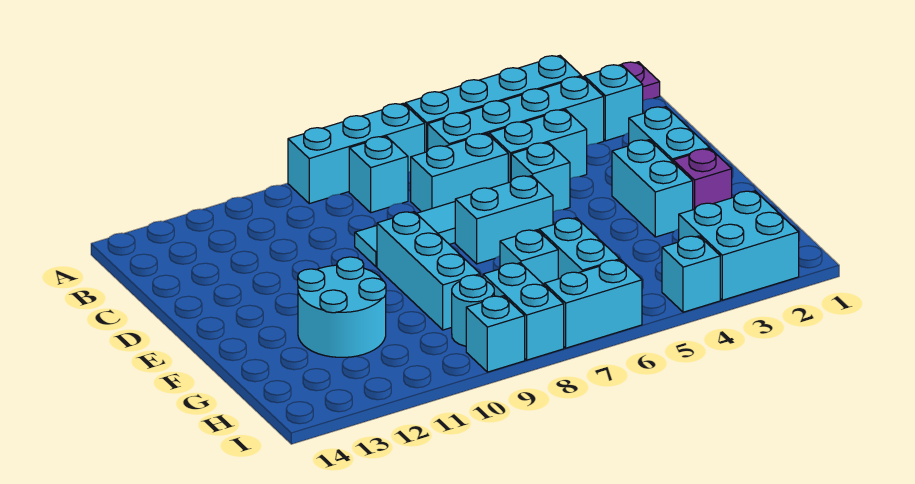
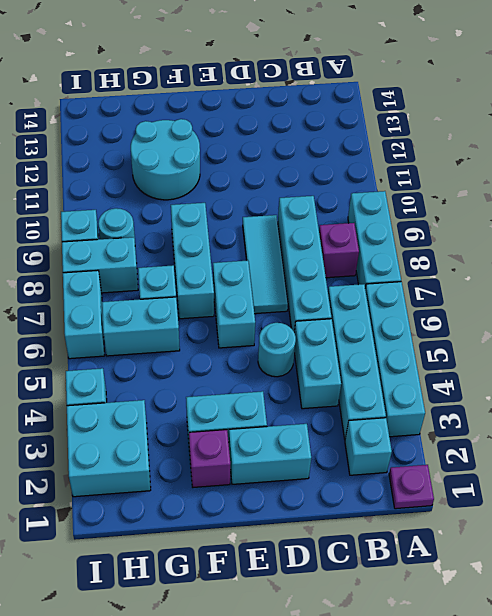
cyan 1x1 brick [349,136,408,213] -> purple 1x1 brick [319,223,359,278]
cyan 1x2 brick [411,134,508,212] -> cyan 1x4 brick [278,196,331,332]
cyan 1x1 brick [511,143,570,212] -> cyan 1x1 round brick [258,323,296,377]
cyan 1x3 brick [377,212,480,330] -> cyan 1x3 brick turned to [171,203,214,319]

